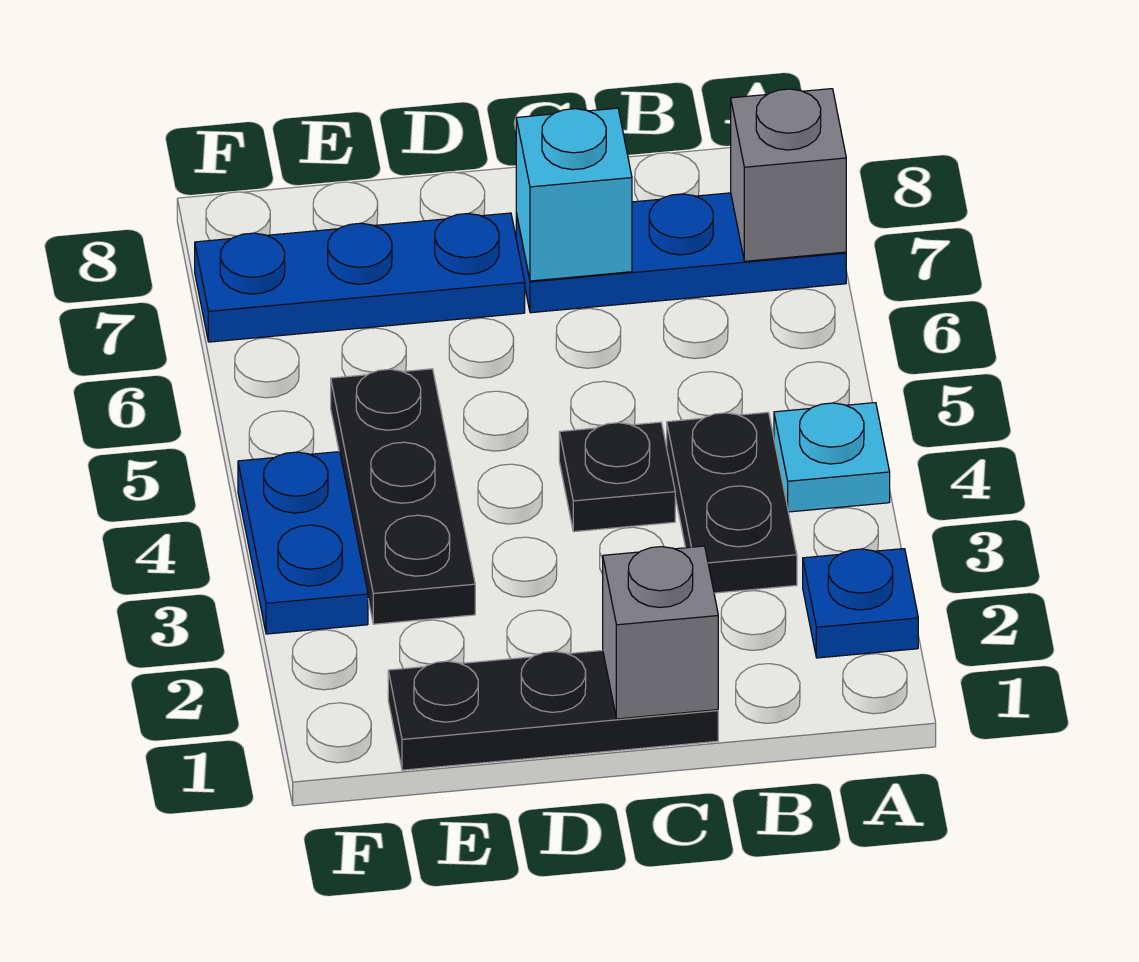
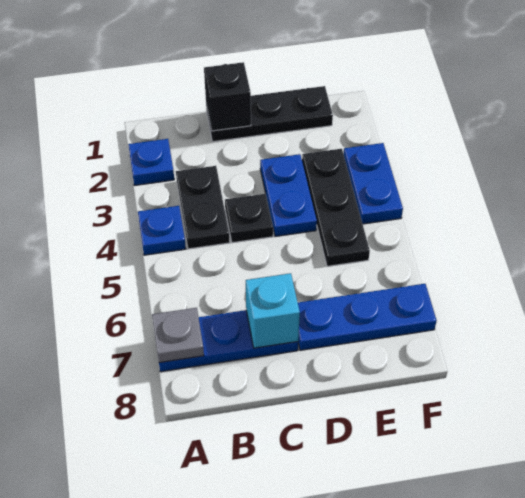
cyan 1x1 plate [774,403,890,512] -> blue 1x1 plate [138,206,186,255]
grey 1x1 brick [731,89,846,261] -> grey 1x1 plate [152,308,204,363]
grey 1x1 brick [603,546,718,719] -> black 1x1 brick [204,62,251,131]
none -> blue 1x2 plate [260,154,317,236]

